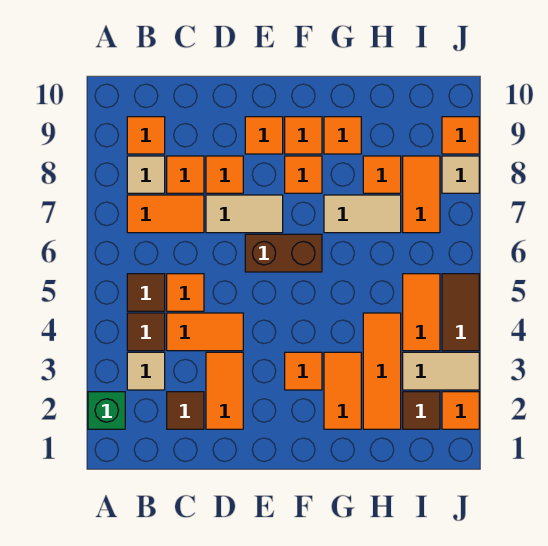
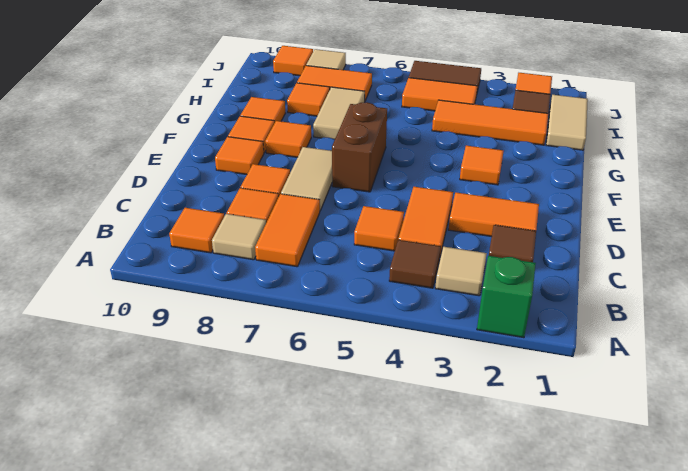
brown 1x1 tile [127,274,165,311] -> none
orange 1x2 tile [324,352,361,429] -> none
tan 1x2 tile [403,352,479,390] -> tan 1x2 tile moved to [546,95,588,150]

